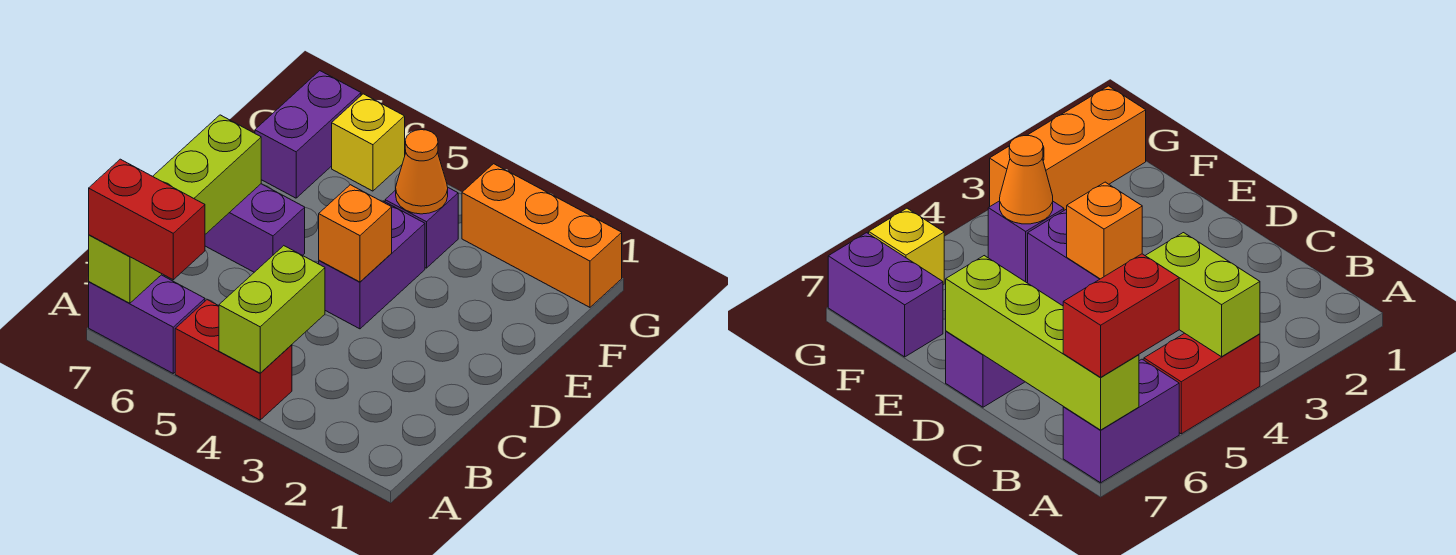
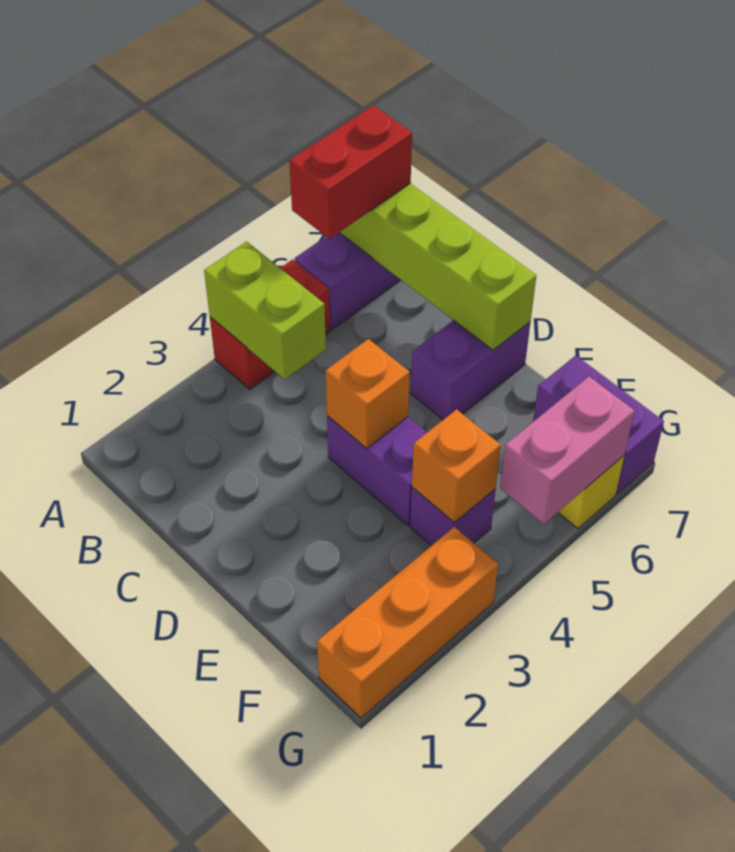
orange 1x1 cone [396,130,448,214] -> orange 1x1 brick [412,410,501,523]
none -> pink 1x2 brick [500,377,635,524]

